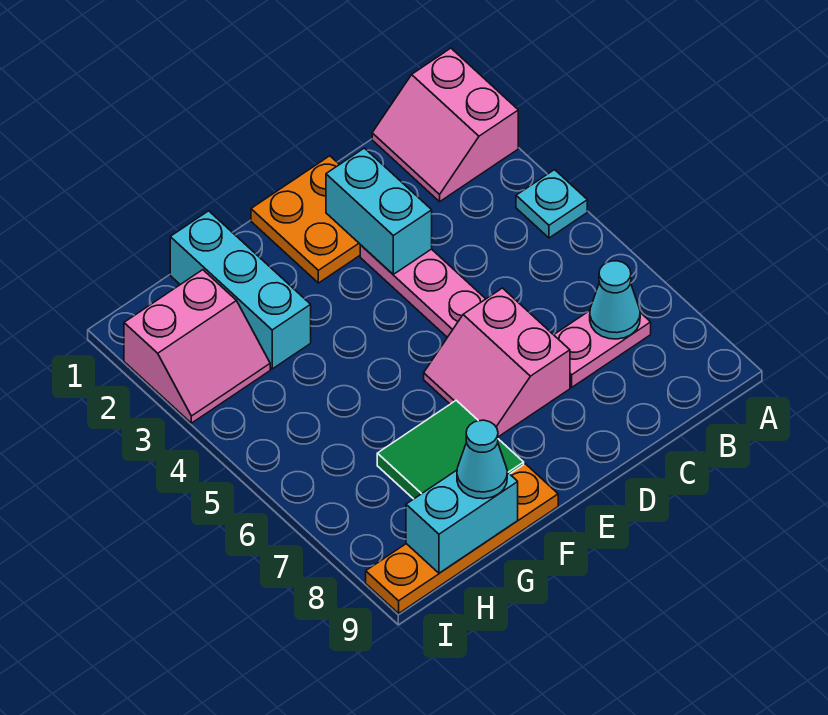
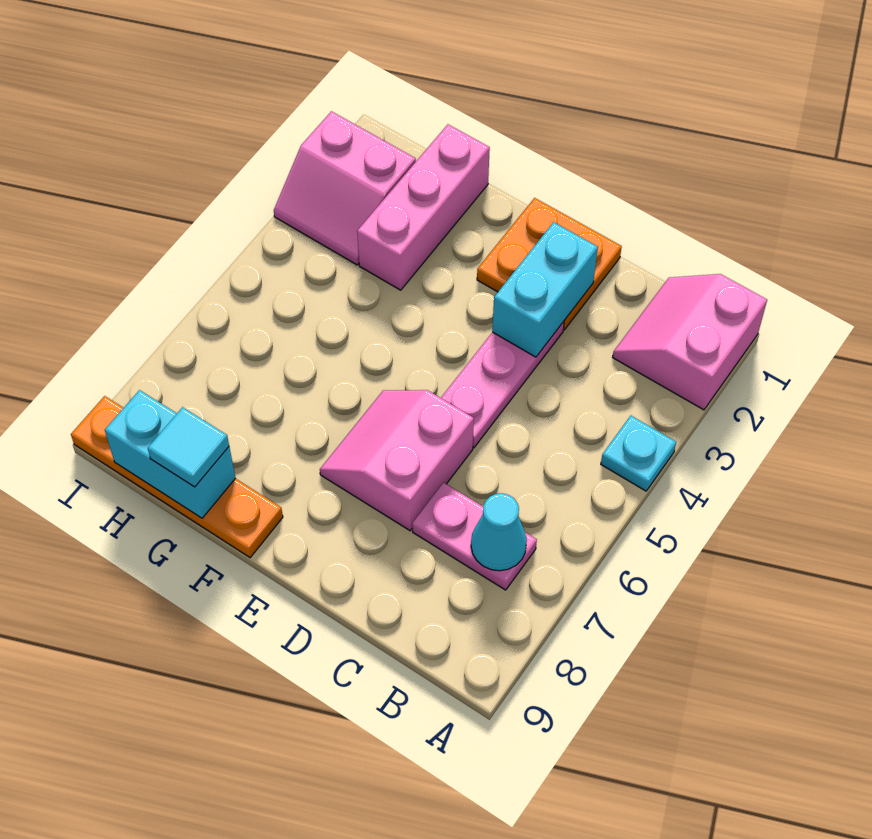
green 2x2 tile [377,400,524,499] -> none
cyan 1x3 brick [170,211,311,369] -> pink 1x3 brick [357,125,490,290]
cyan 1x1 cone [457,420,507,499] -> cyan 1x1 tile [148,407,229,487]

